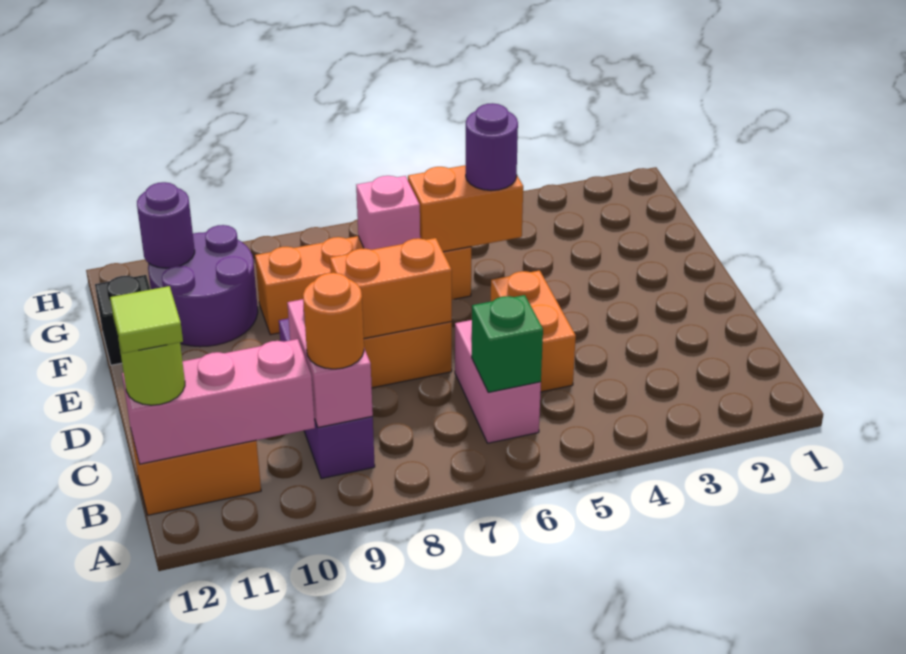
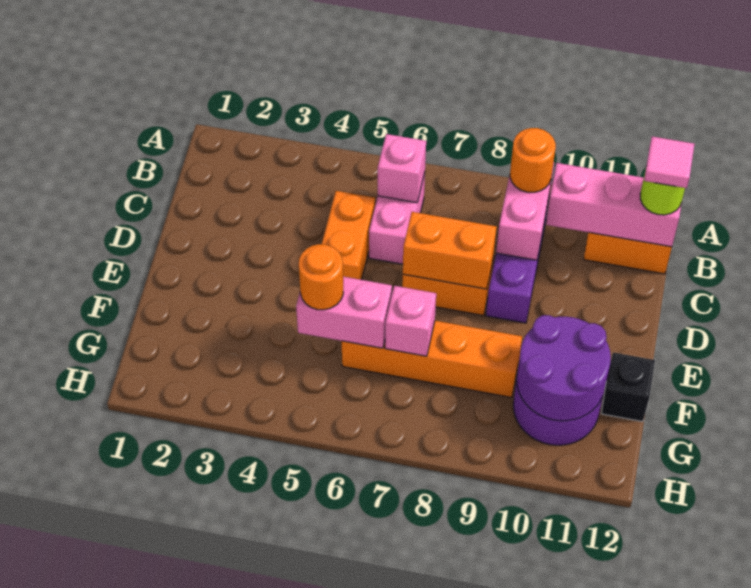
green 1x1 brick [472,295,543,392] -> pink 1x1 brick [378,134,426,203]
lime 1x1 tile [110,286,183,353] -> pink 1x1 tile [644,136,694,188]
orange 1x2 brick [408,165,523,252] -> pink 1x2 brick [296,277,392,348]
purple 1x1 round brick [466,103,518,191] -> orange 1x1 round brick [299,244,343,310]
purple 1x1 round brick [137,182,195,268] -> purple 2x2 round brick [517,315,611,421]

